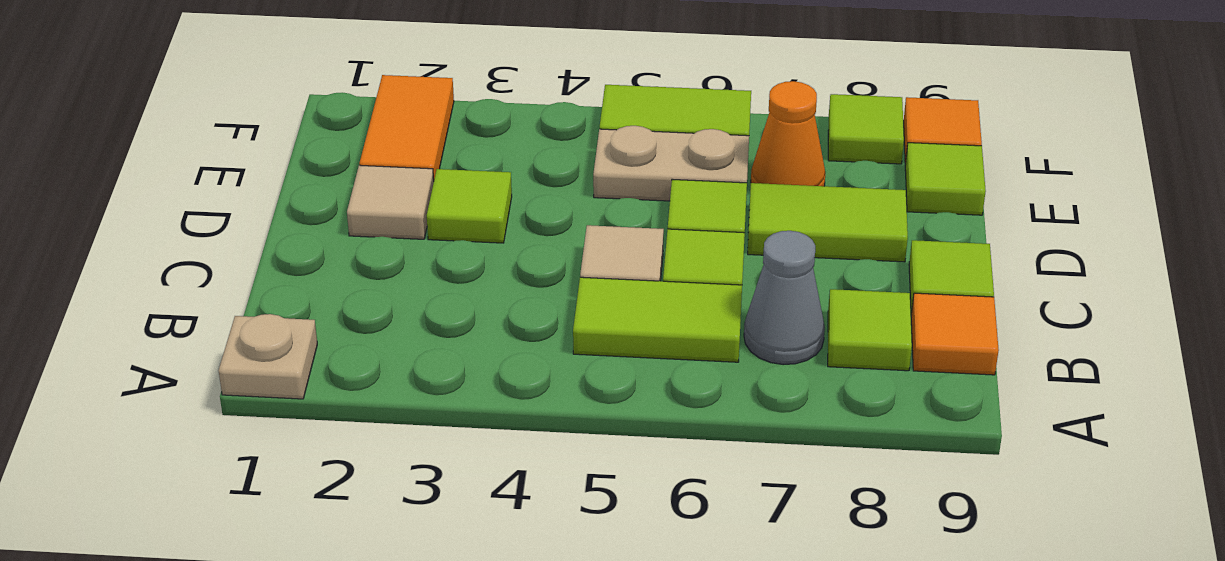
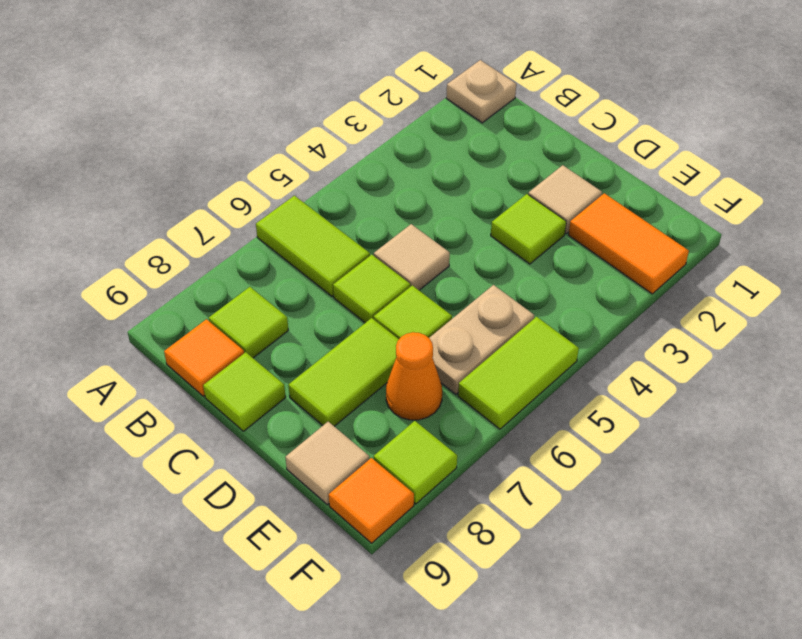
lime 1x2 tile [573,277,742,362] -> lime 1x2 tile turned to [256,196,370,296]
grey 1x1 cone [744,231,825,365] -> none
lime 1x1 tile [905,143,986,215] -> tan 1x1 tile [285,422,369,505]

